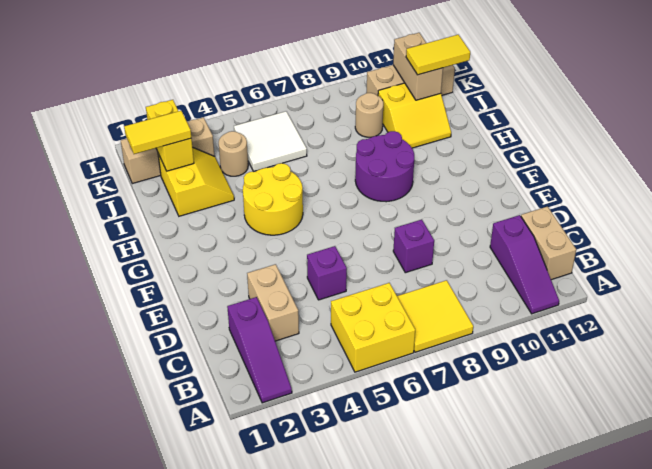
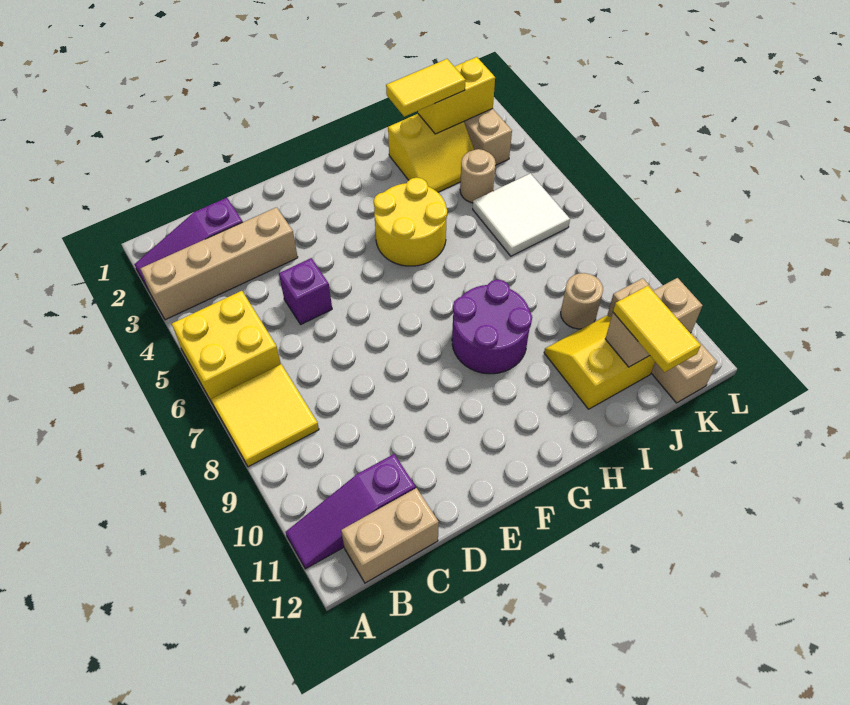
tan 1x2 brick [247,264,299,341] -> tan 1x4 brick [140,207,298,320]
purple 1x1 brick [393,220,434,273] -> none
yellow 2x2 slope [378,83,451,148] -> yellow 2x2 slope turned to [544,316,655,409]
yellow 1x2 tile [124,111,191,154] -> yellow 1x2 tile turned to [386,59,465,117]

